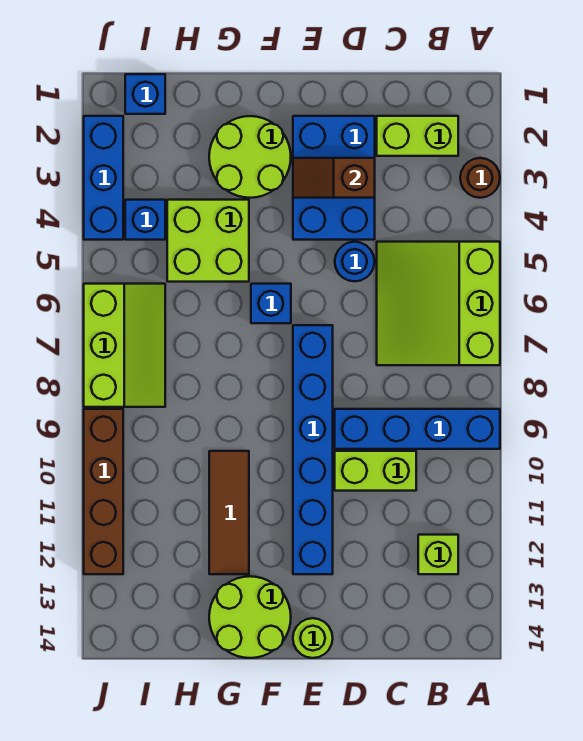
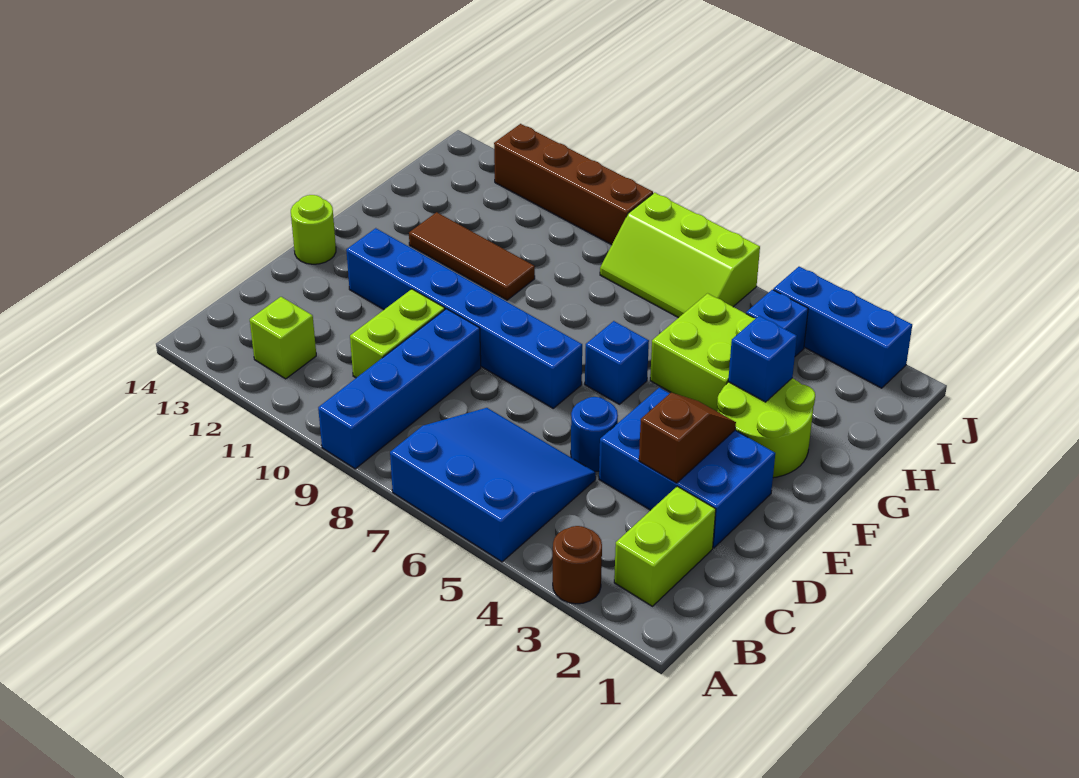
lime 3x3 slope [377,242,500,365] -> blue 3x3 slope [390,408,596,562]
lime 2x2 round brick [209,576,291,658] -> none
blue 1x1 brick [125,74,165,114] -> blue 1x1 brick moved to [728,316,797,402]

